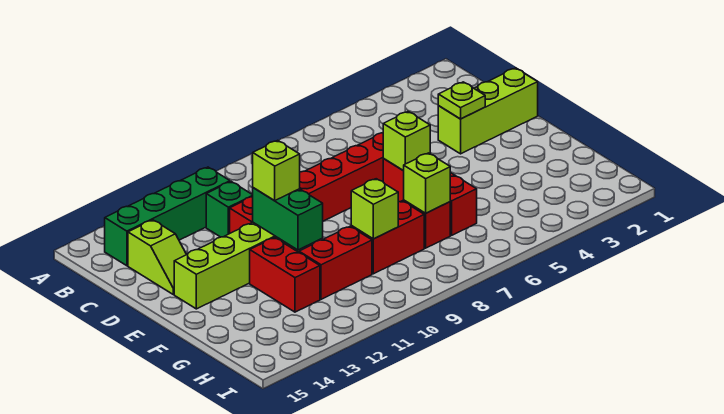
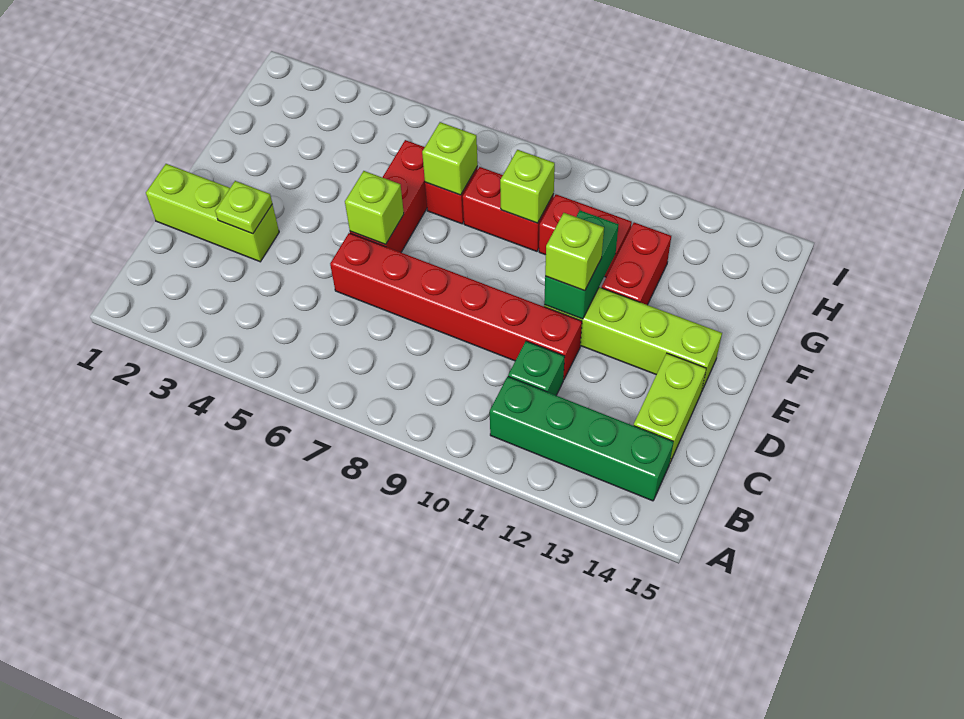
lime 1x2 slope [128,220,187,294] -> lime 1x2 brick [634,353,706,462]

